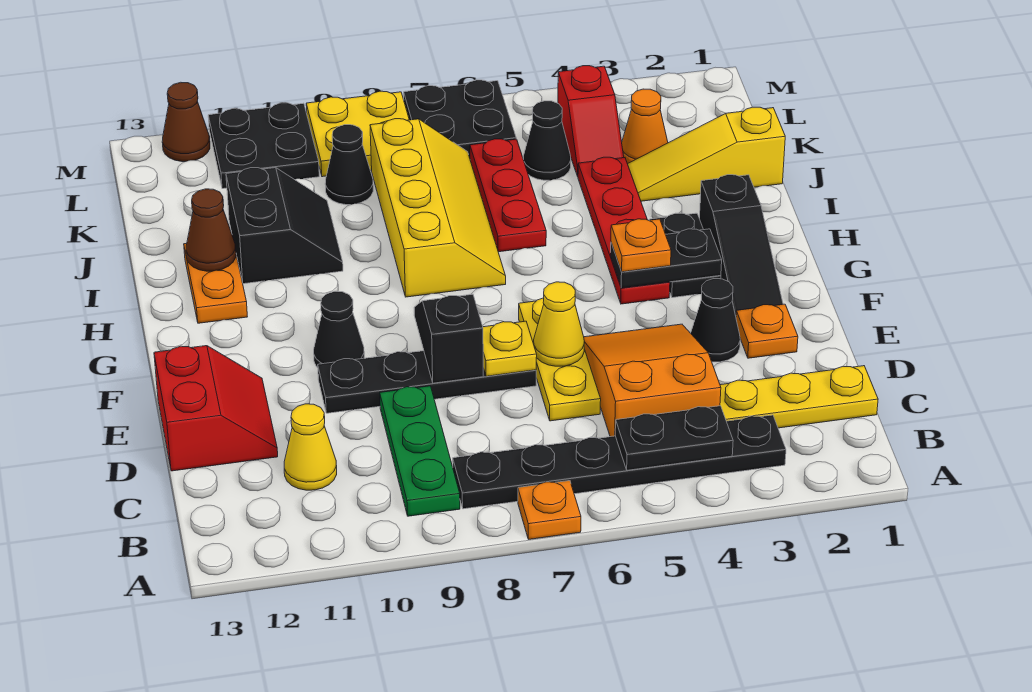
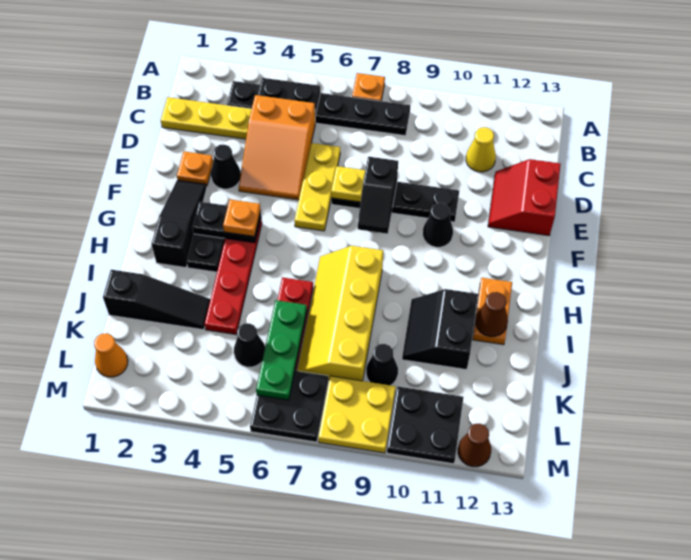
green 1x3 plate [380,386,460,516] -> green 1x3 plate moved to [256,300,307,400]
yellow 1x1 cone [534,282,584,366] -> none
yellow 1x3 slope [628,107,785,201] -> black 1x3 slope [103,270,210,330]
orange 1x1 cone [622,89,668,164] -> orange 1x1 cone moved to [94,333,128,377]
red 1x2 slope [558,66,624,176] -> none

